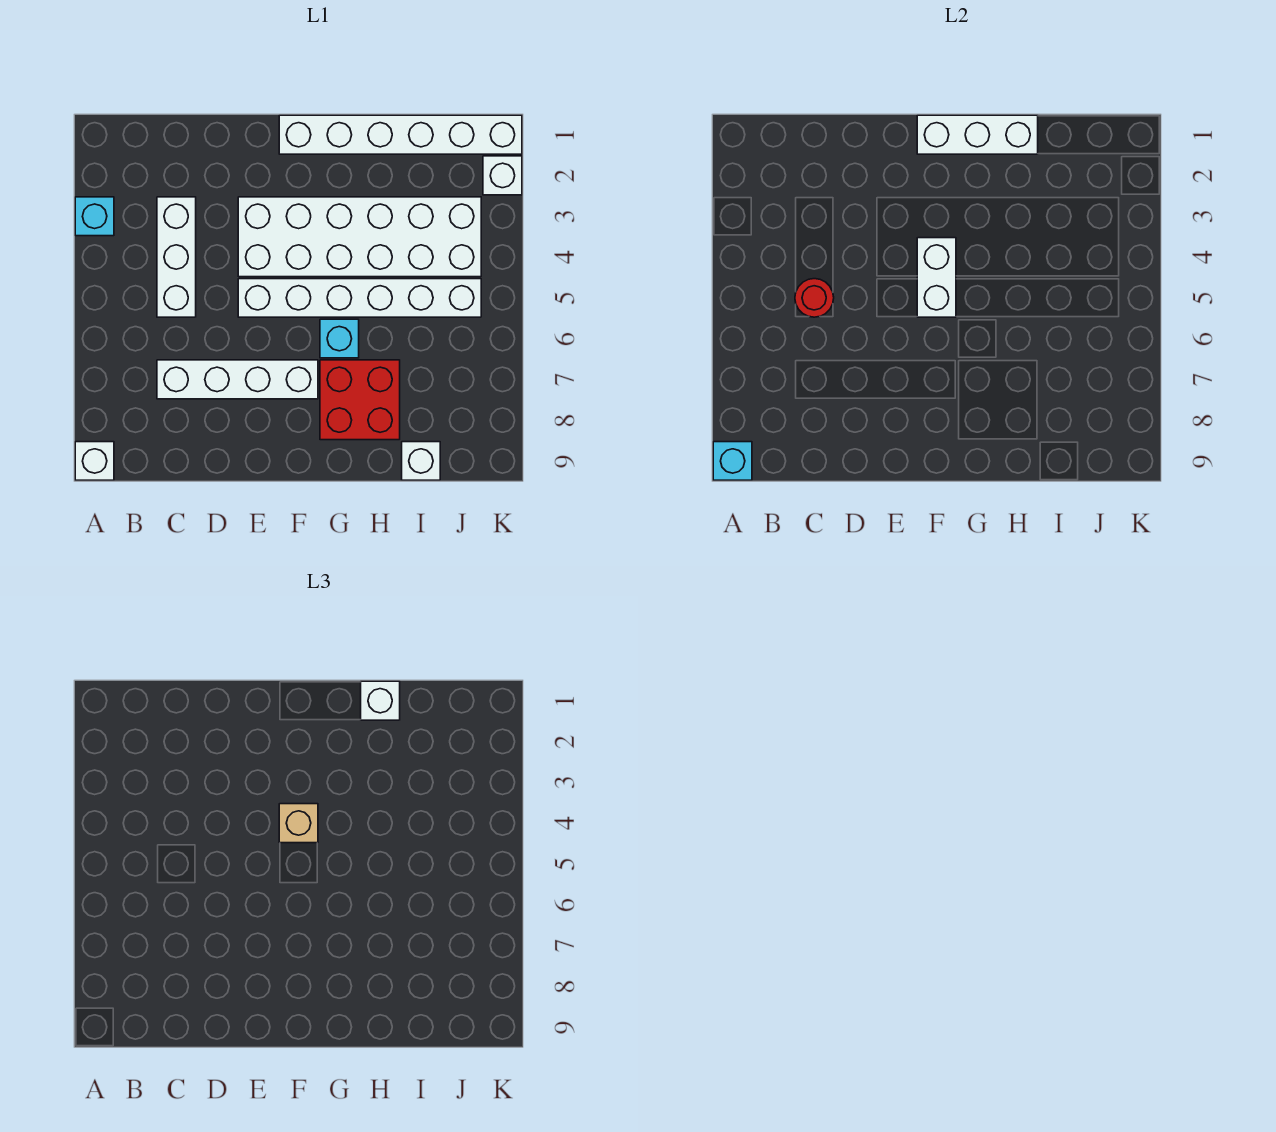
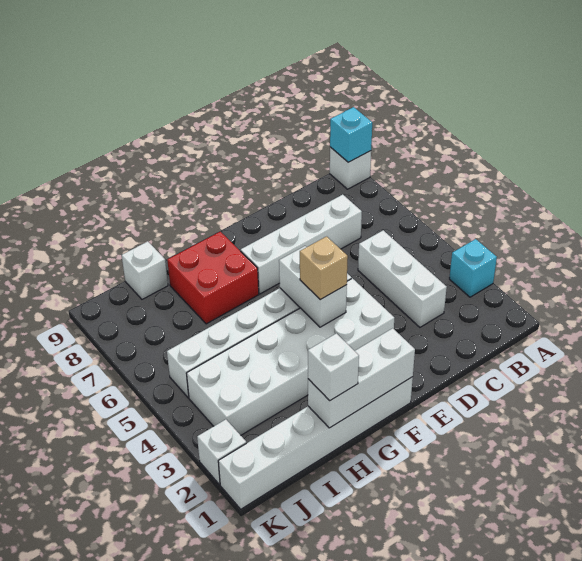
red 1x1 round brick [795,279,834,317] -> none
cyan 1x1 brick [320,319,359,358] -> none

